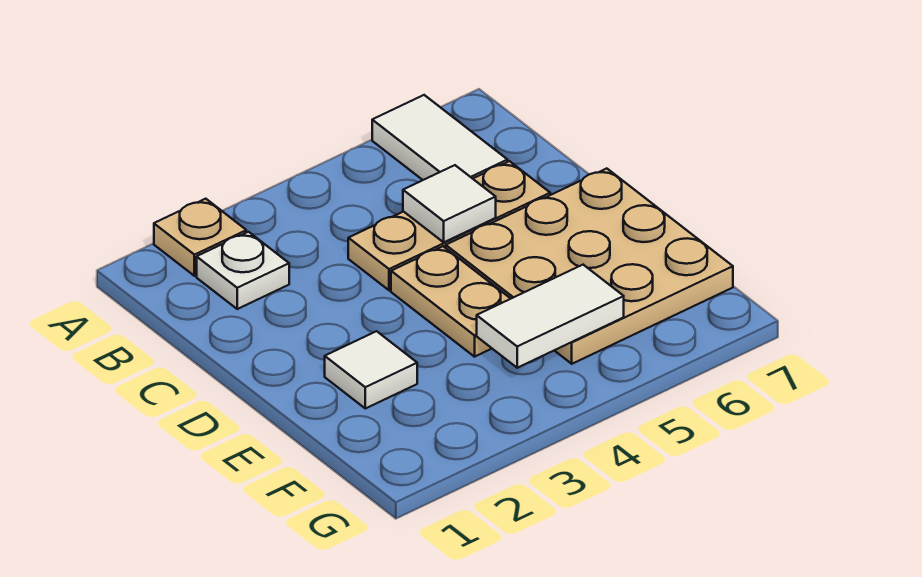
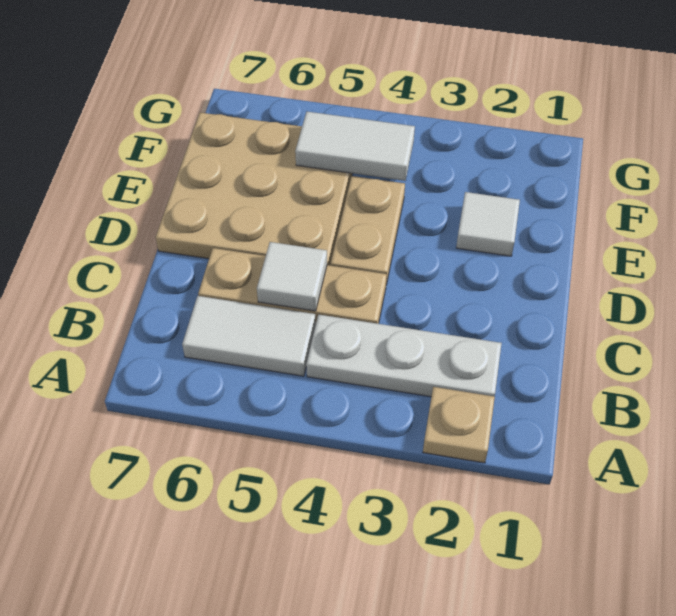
white 1x2 tile [372,95,508,180] -> white 1x2 tile turned to [182,296,316,376]
white 1x1 plate [197,232,289,309] -> white 1x3 plate [306,315,502,397]

